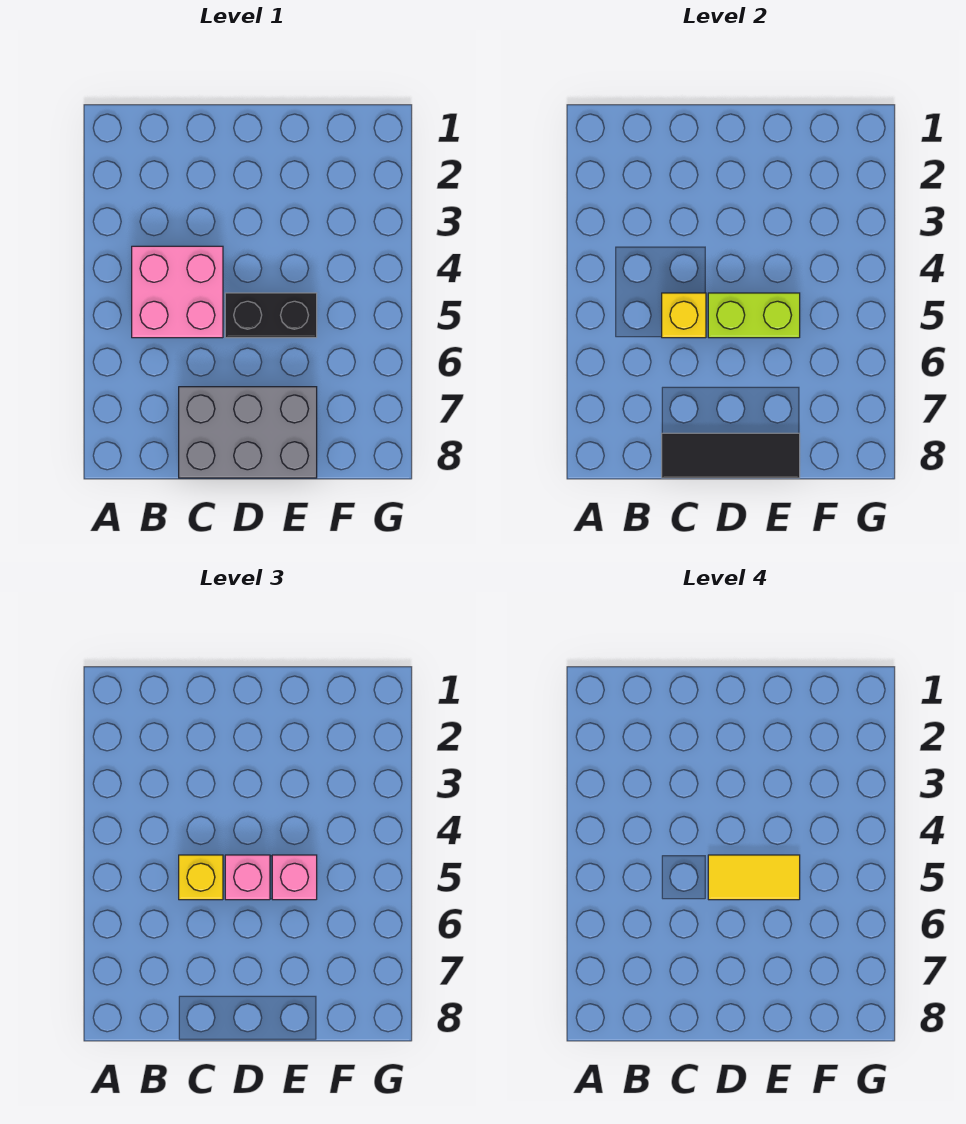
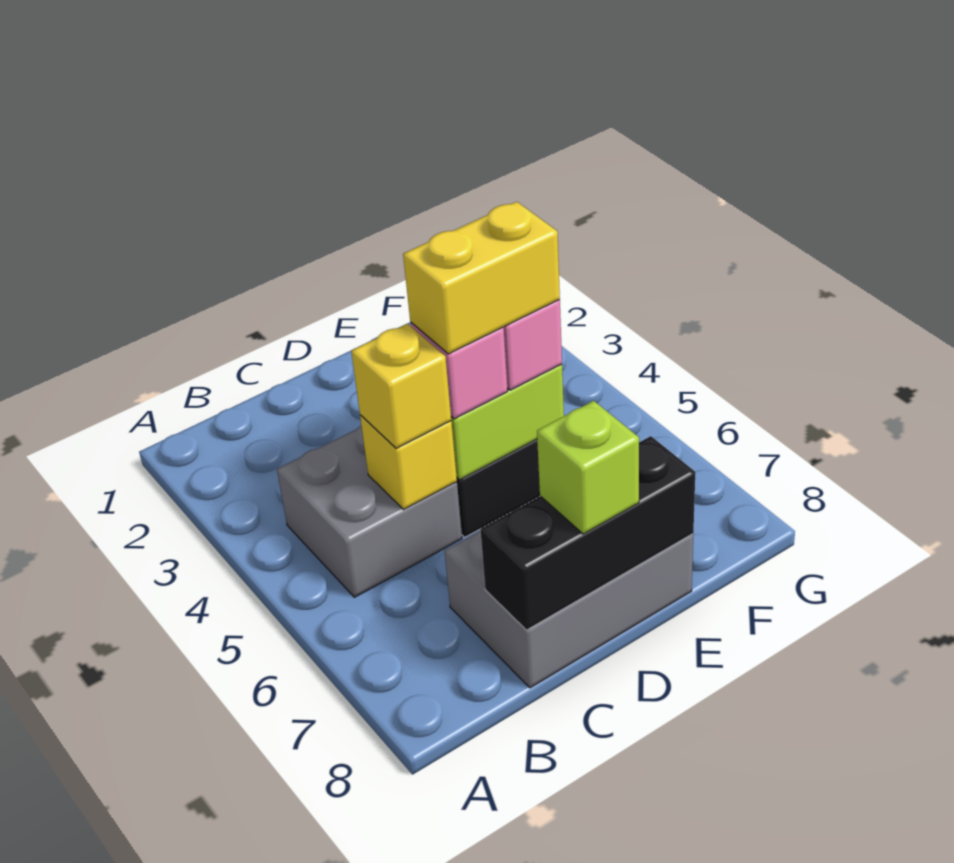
pink 2x2 brick [132,246,223,338] -> grey 2x2 brick [277,426,462,597]
black 1x3 tile [662,433,800,478] -> black 1x3 brick [480,436,695,630]
yellow 1x2 tile [708,855,800,900] -> yellow 1x2 brick [403,202,560,354]
none -> lime 1x1 brick [537,401,639,534]

